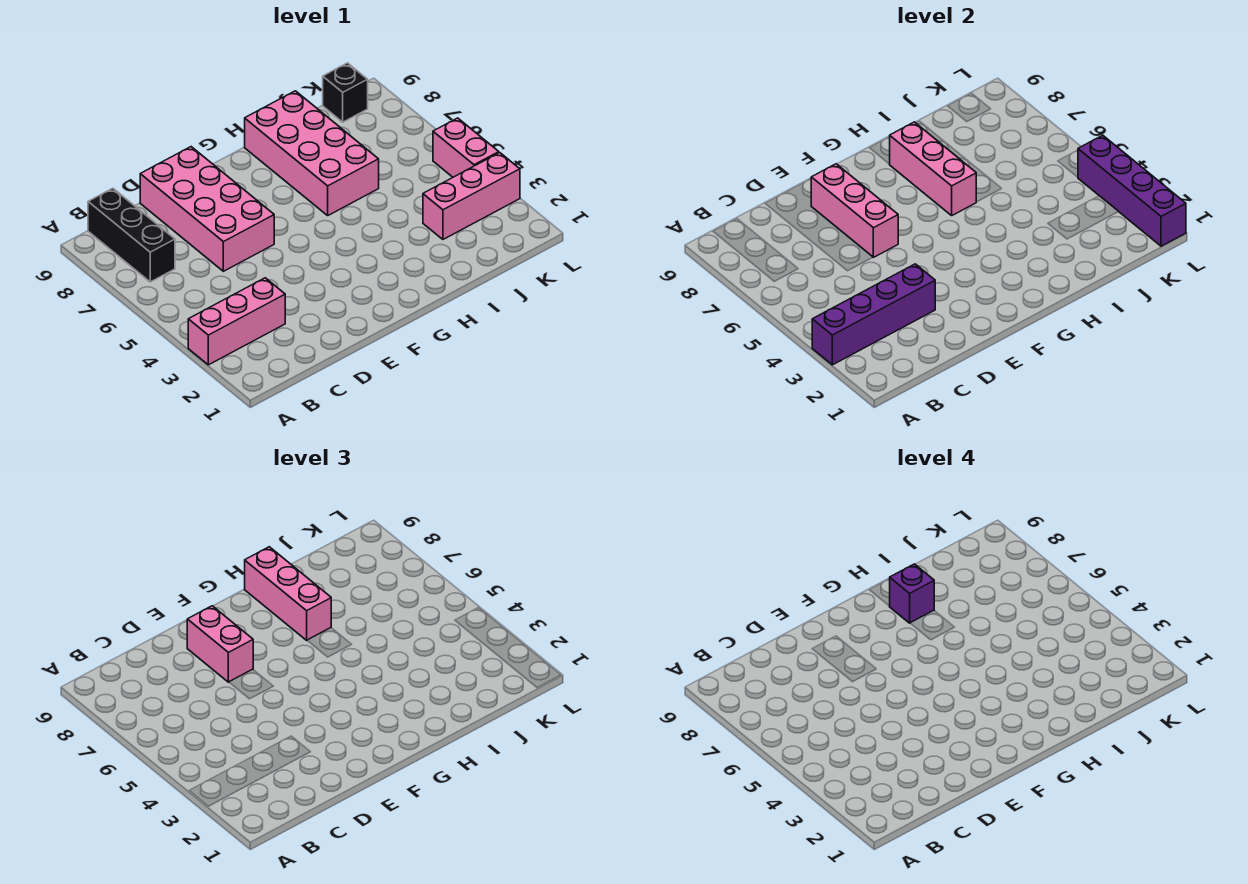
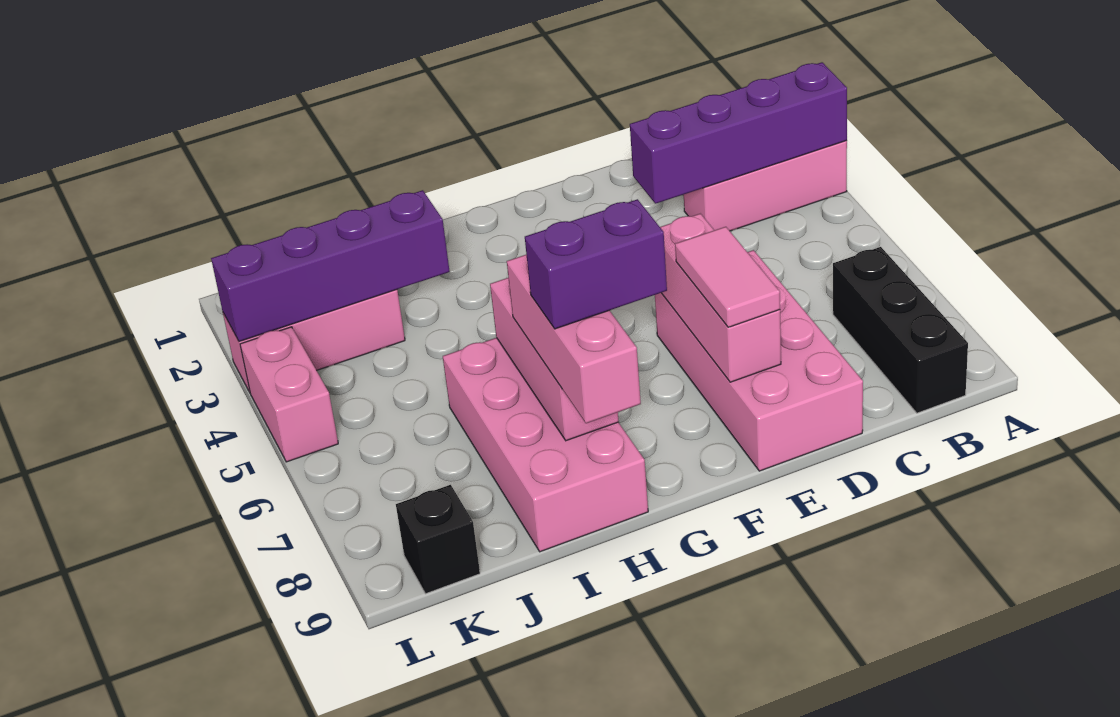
pink 1x2 brick [187,606,253,682] -> pink 1x2 tile [675,227,780,327]
purple 1x1 brick [890,564,934,623] -> purple 1x2 brick [525,199,667,329]
purple 1x4 brick [1078,135,1186,246] -> purple 1x4 brick turned to [211,190,450,342]

